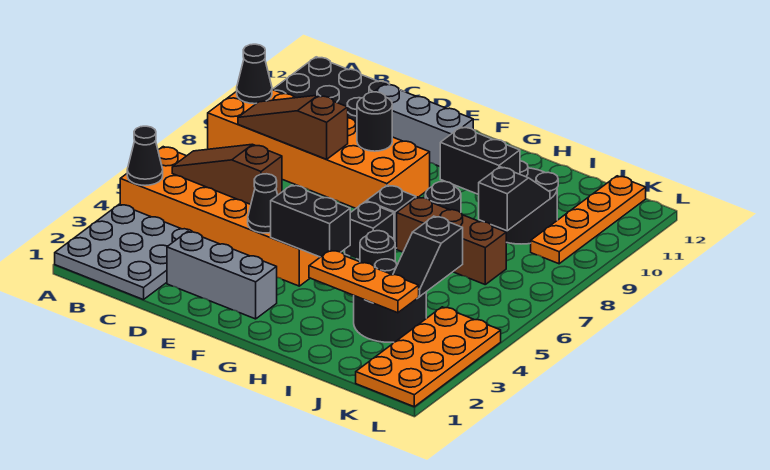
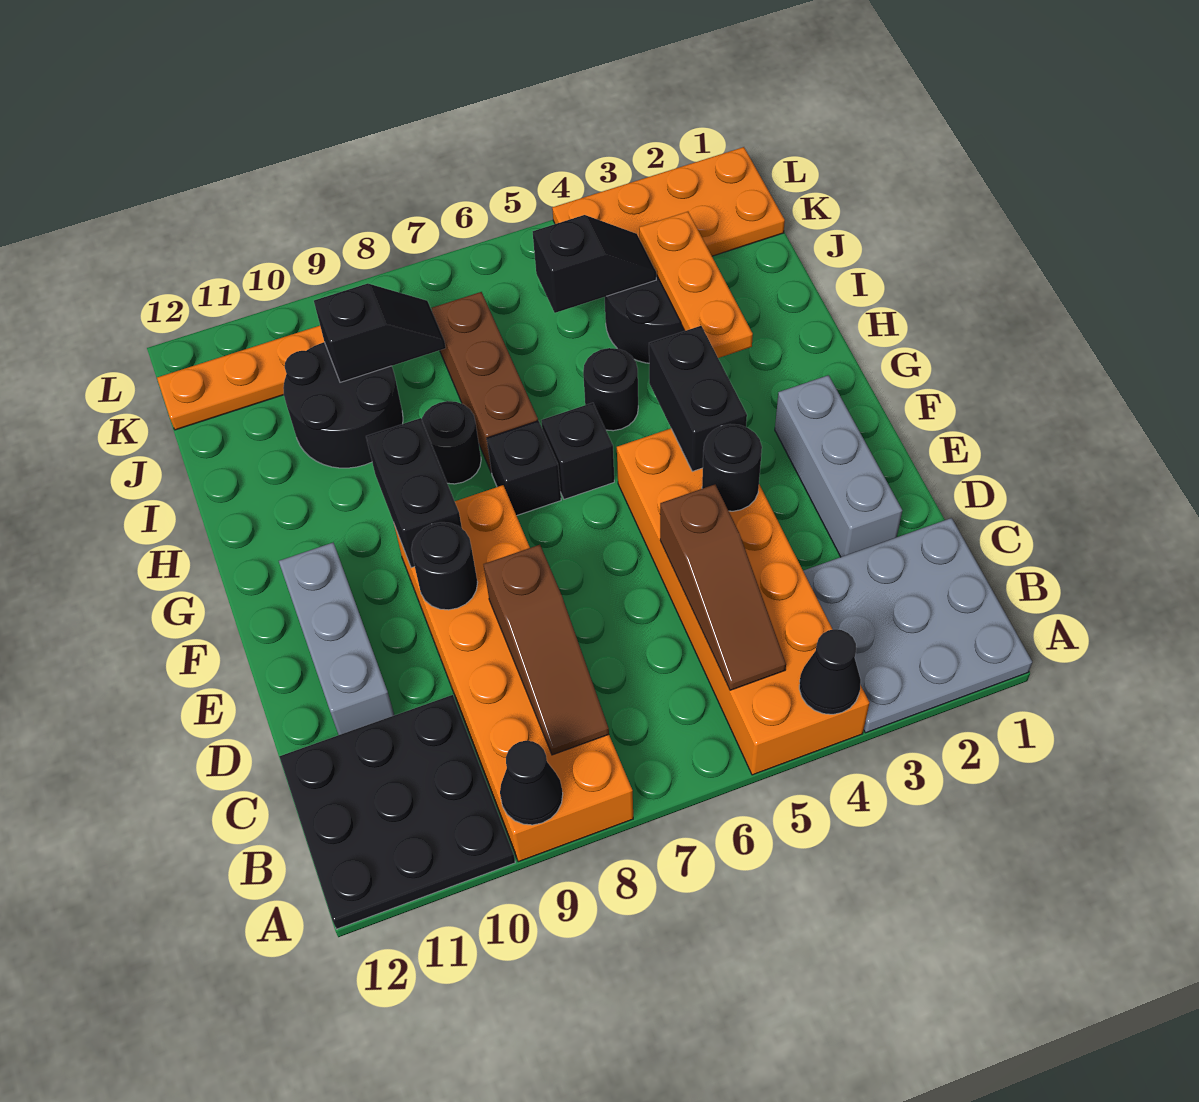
black 1x1 cone [248,174,277,233] -> black 1x1 round brick [702,424,762,511]
black 1x2 brick [440,127,520,195] -> black 1x2 brick moved to [366,418,462,568]
black 1x2 slope [479,167,550,231] -> black 1x2 slope turned to [314,283,446,382]

